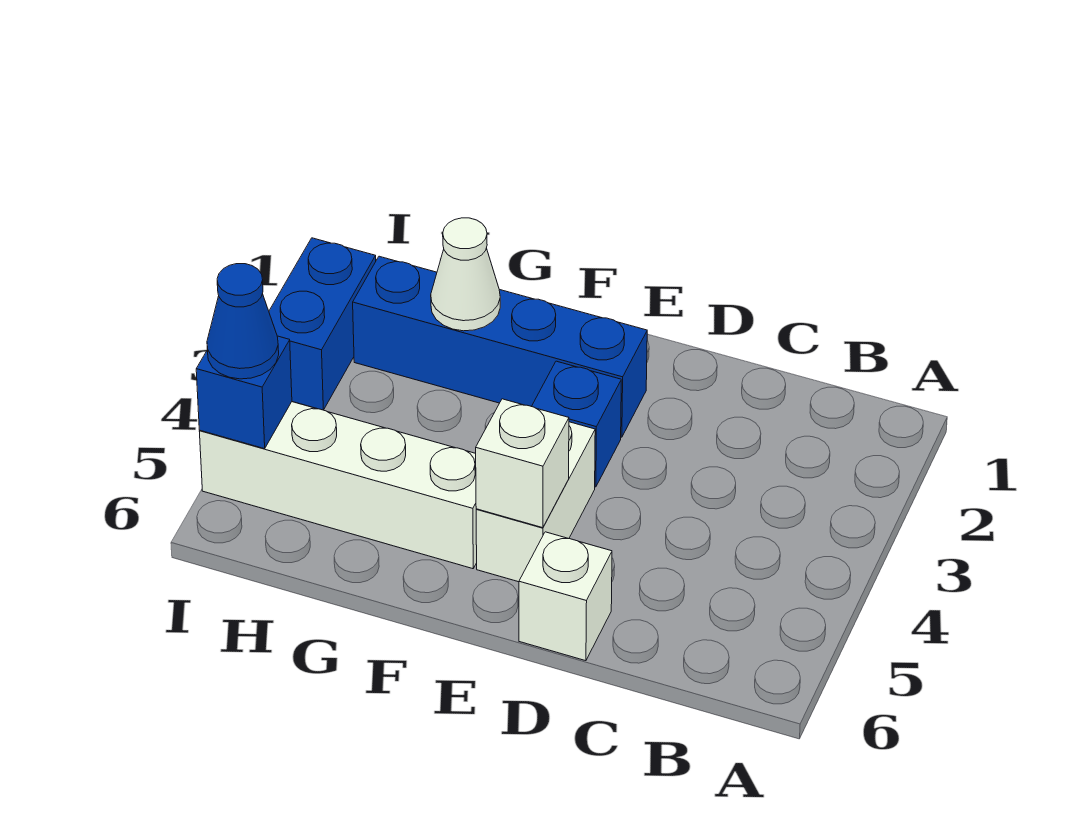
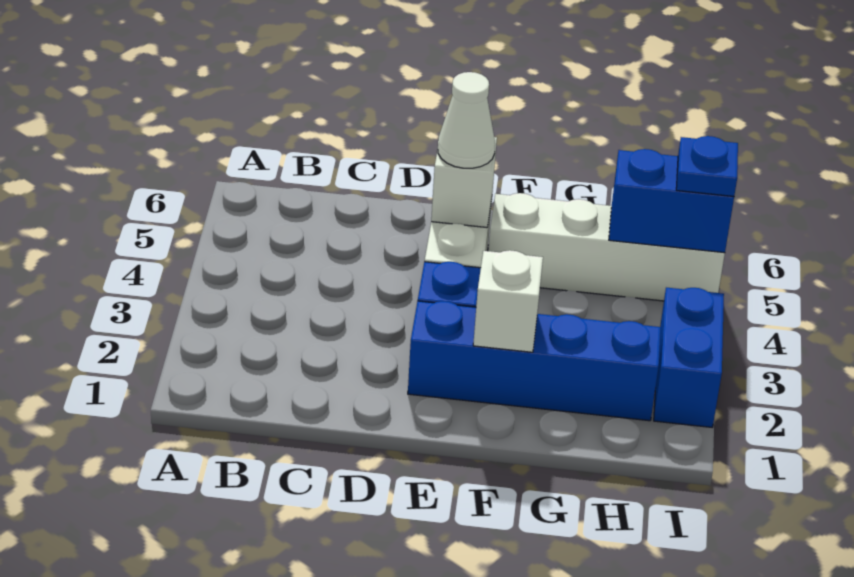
white 1x1 brick [519,532,612,661] -> white 1x1 brick moved to [473,250,543,352]
white 1x1 cone [431,218,500,331] -> white 1x1 cone moved to [438,72,495,168]
blue 1x1 brick [196,336,292,449] -> blue 1x2 brick [609,149,734,253]
blue 1x1 cone [207,264,279,379] -> blue 1x1 plate [676,136,738,196]

